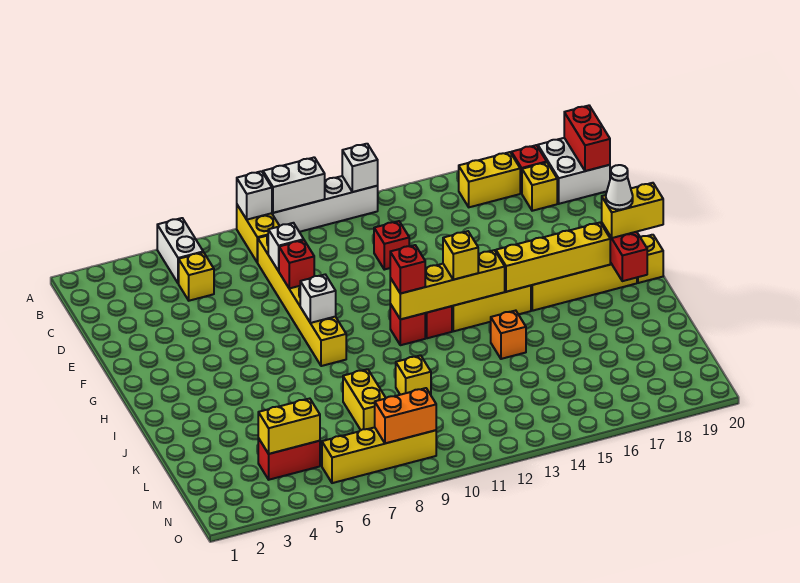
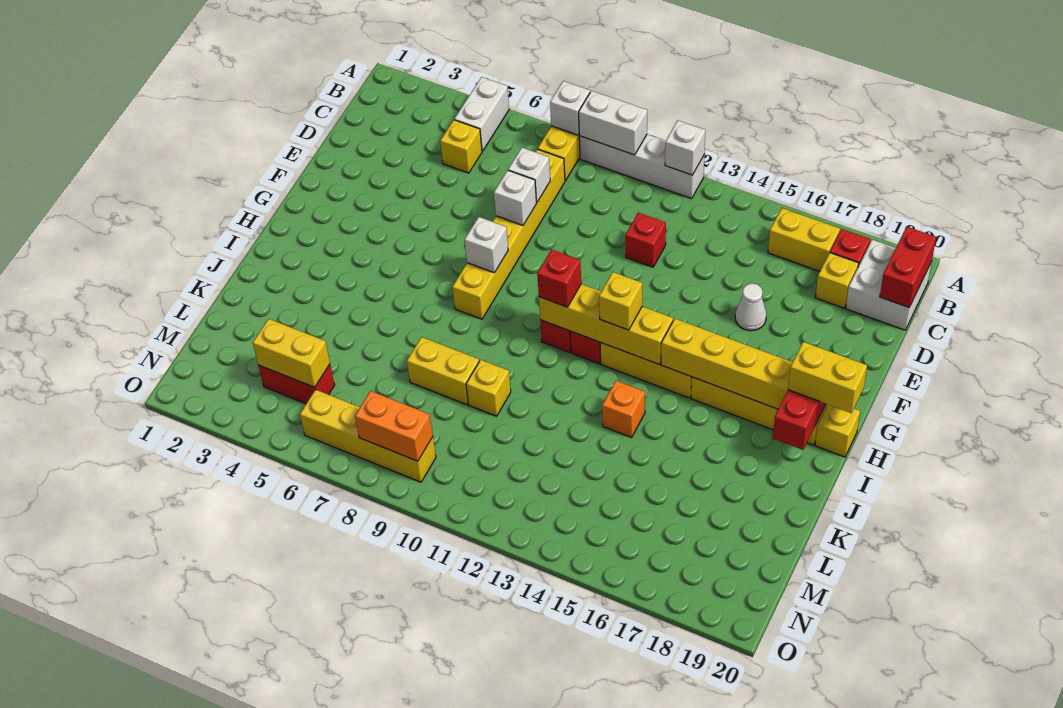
red 1x1 brick [279,240,314,289] -> white 1x1 brick [494,170,536,225]
white 1x1 cone [606,165,633,210] -> white 1x1 cone moved to [735,284,766,331]
yellow 1x2 brick [343,369,386,430] -> yellow 1x2 brick turned to [407,337,479,405]

